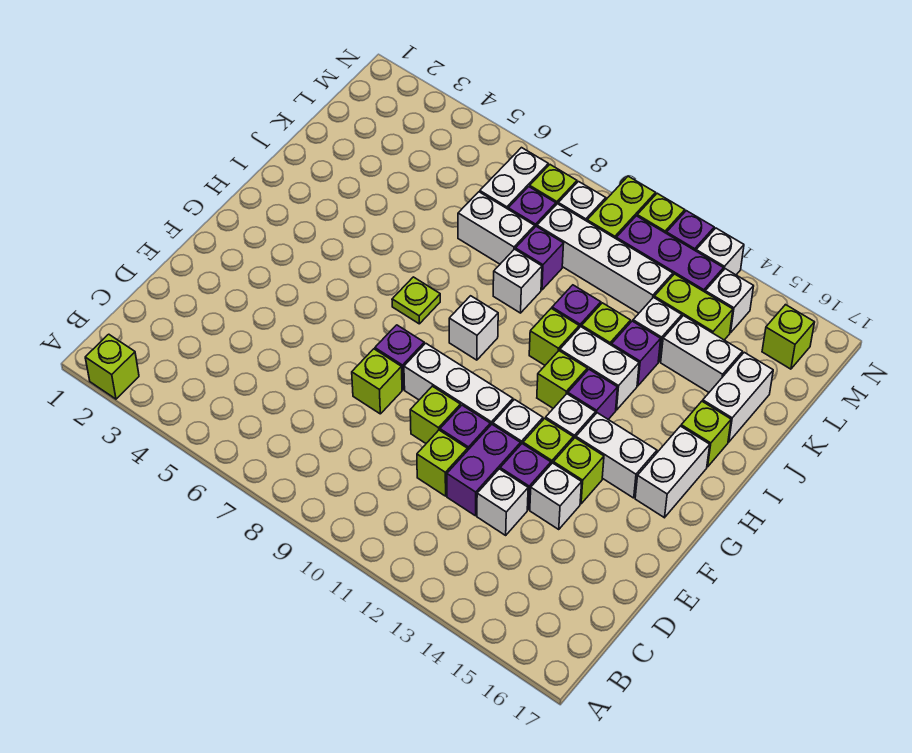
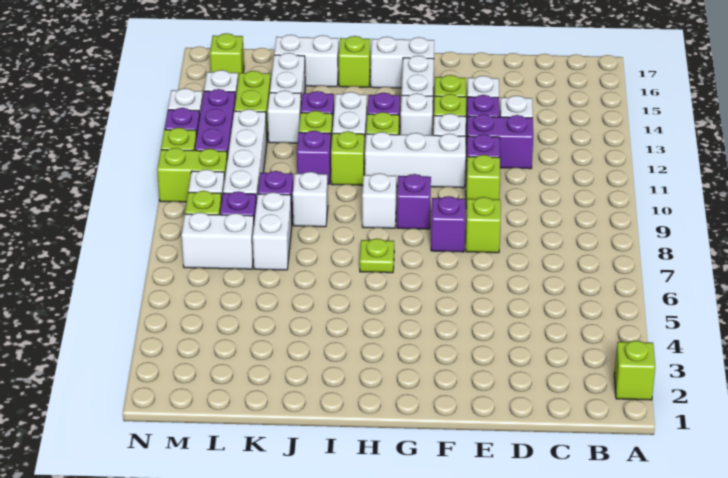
lime 1x1 brick [417,430,467,496] -> none
white 1x3 brick [404,343,513,426] -> white 1x3 brick turned to [365,132,466,188]
none -> purple 1x1 brick [397,174,431,229]

